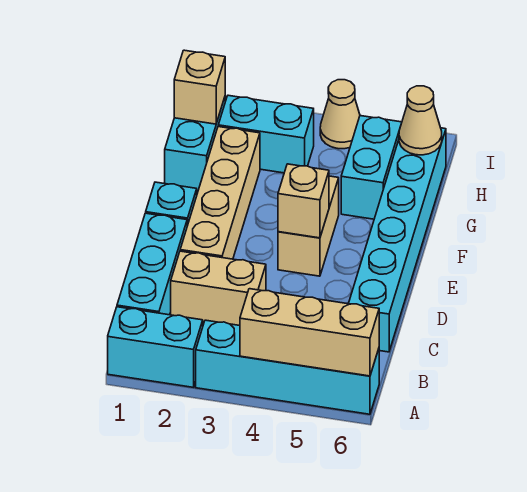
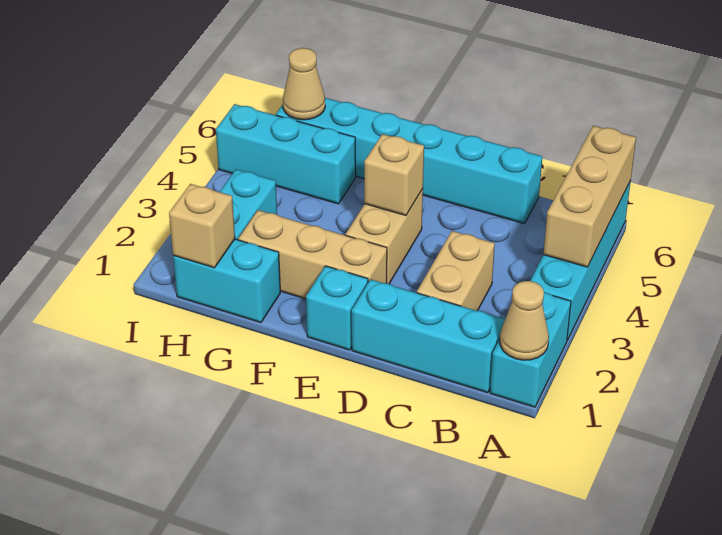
tan 1x4 brick [180,127,260,259] -> tan 1x3 brick [238,210,387,299]
tan 1x2 brick [278,176,339,276] -> tan 1x2 brick turned to [346,189,423,284]
cyan 1x2 brick [341,116,402,219] -> cyan 1x3 brick [216,104,356,204]
tan 1x1 cone [320,80,360,149] -> tan 1x1 cone moved to [500,281,549,360]

